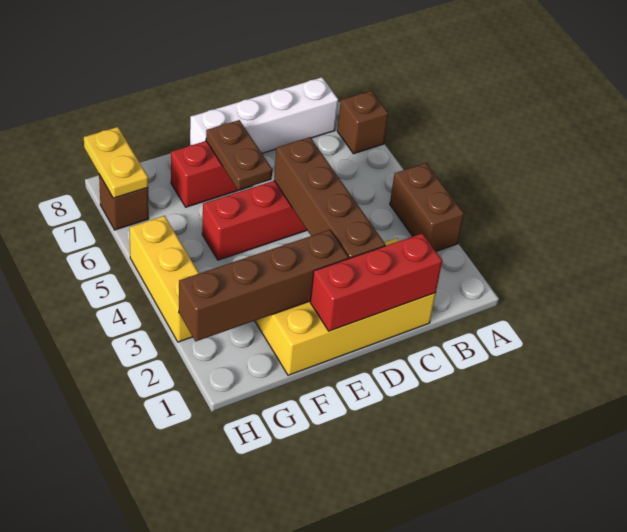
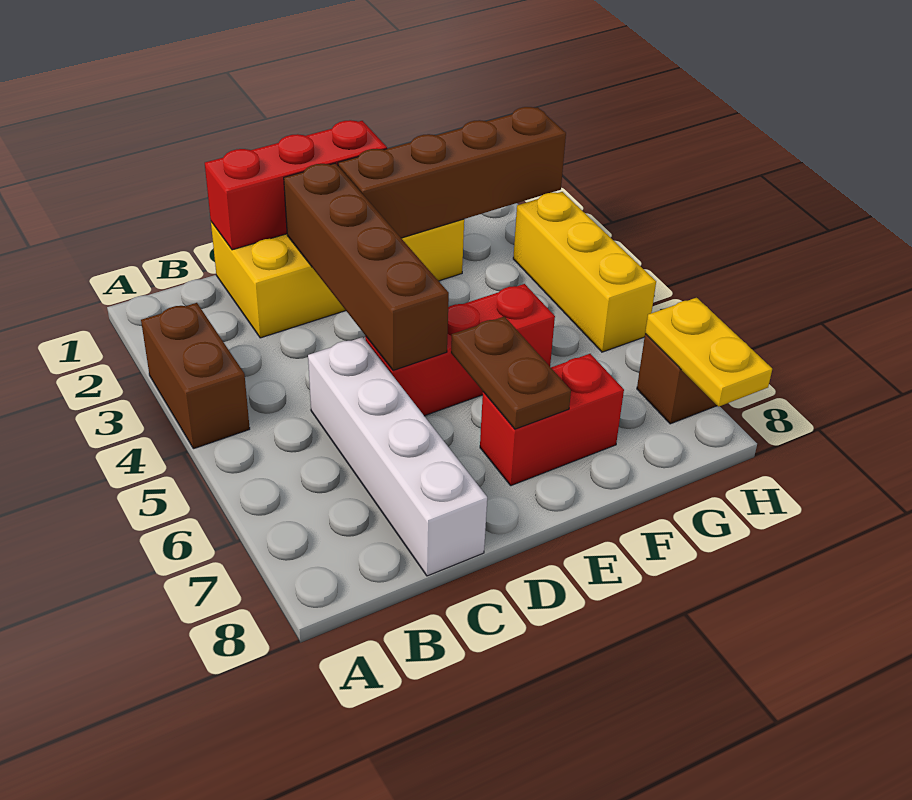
brown 1x1 brick [337,91,388,154] -> none
white 1x4 brick [190,77,338,153] -> white 1x4 brick turned to [308,337,487,576]

